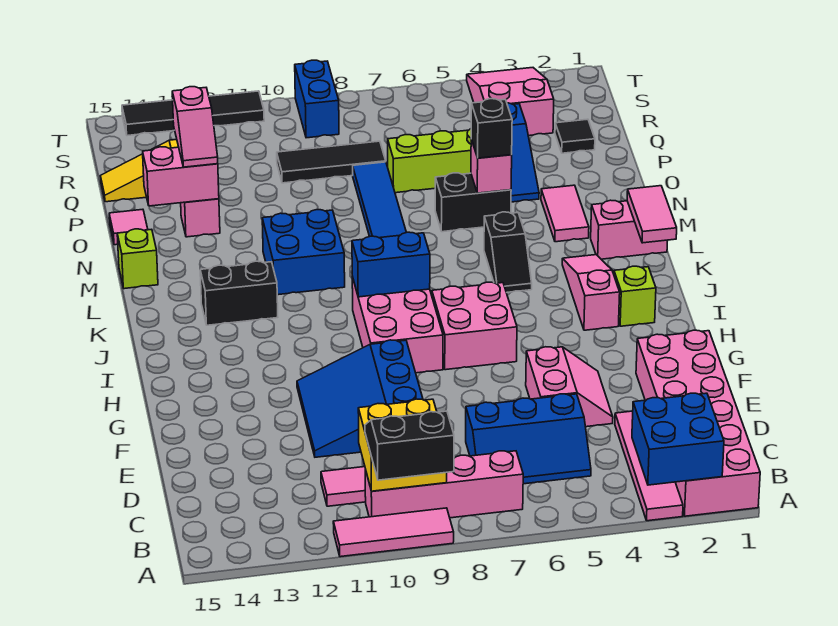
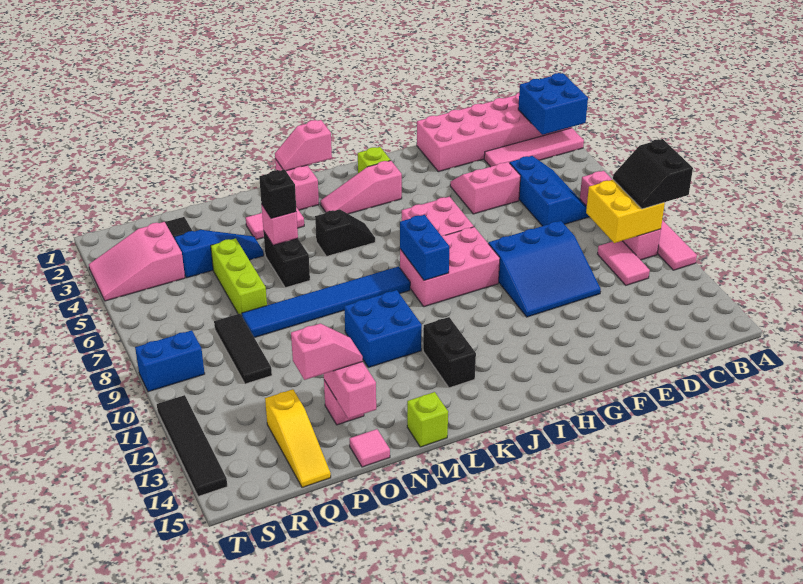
pink 1x2 tile [627,186,677,243] -> pink 1x2 slope [275,120,332,171]

